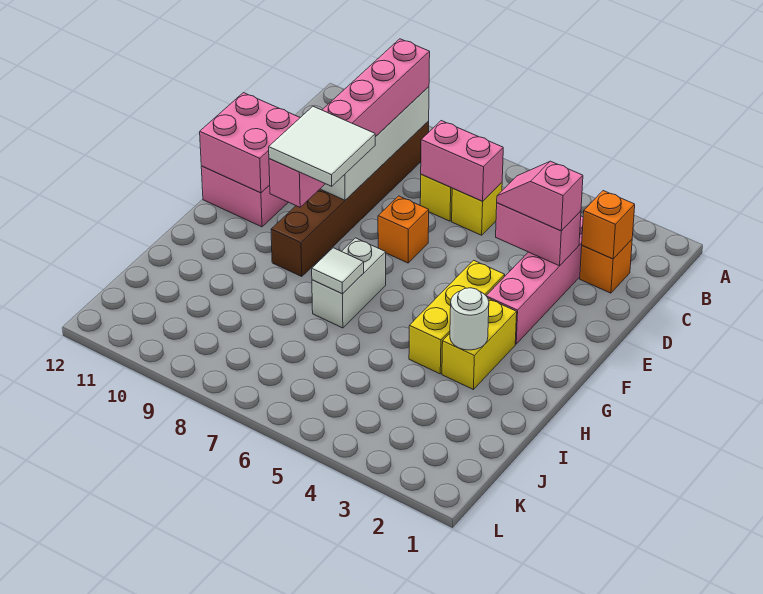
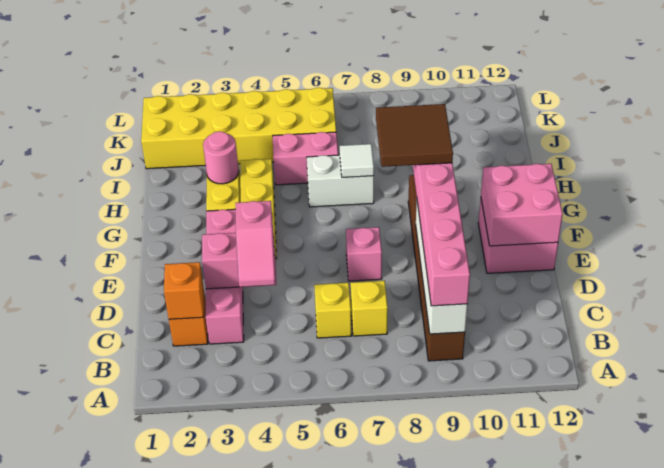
pink 1x2 brick [421,121,503,201] -> pink 1x2 brick moved to [273,132,338,185]
pink 1x2 slope [497,161,583,231] -> pink 1x2 slope turned to [236,201,275,287]
orange 1x1 brick [378,196,429,263] -> pink 1x1 brick [346,227,382,281]
white 2x2 tile [269,106,375,186] -> brown 2x2 tile [376,104,453,167]
white 1x2 brick [312,238,386,328] -> white 1x2 brick turned to [307,155,374,207]
white 1x1 round brick [450,288,489,350] -> pink 1x1 round brick [203,131,239,184]
none -> yellow 2x6 brick [141,88,336,169]

